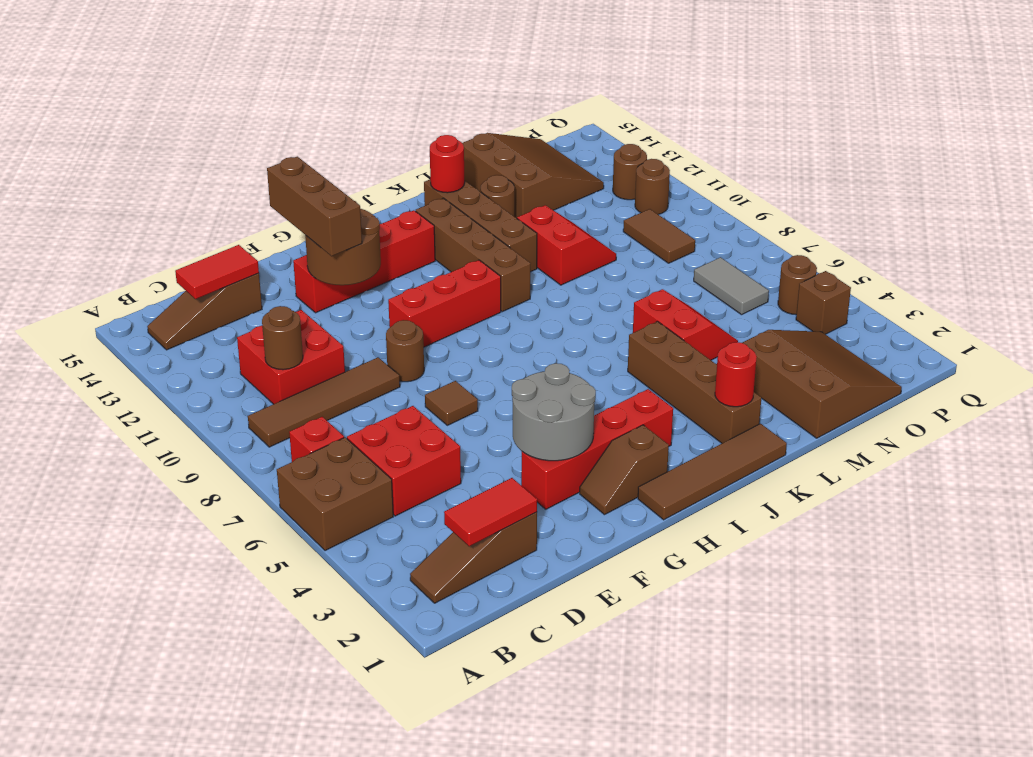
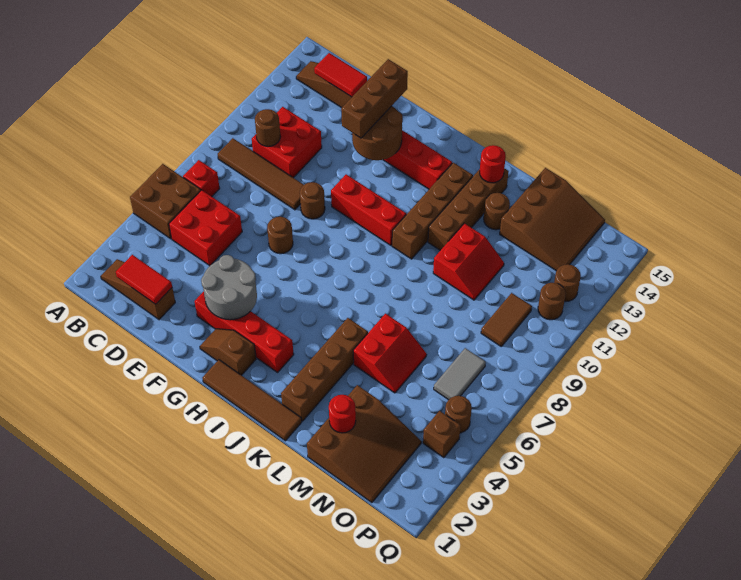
brown 1x1 tile [425,381,478,425] -> brown 1x1 round brick [267,217,293,254]
red 1x1 round brick [715,342,757,407] -> red 1x1 round brick moved to [329,395,356,433]

